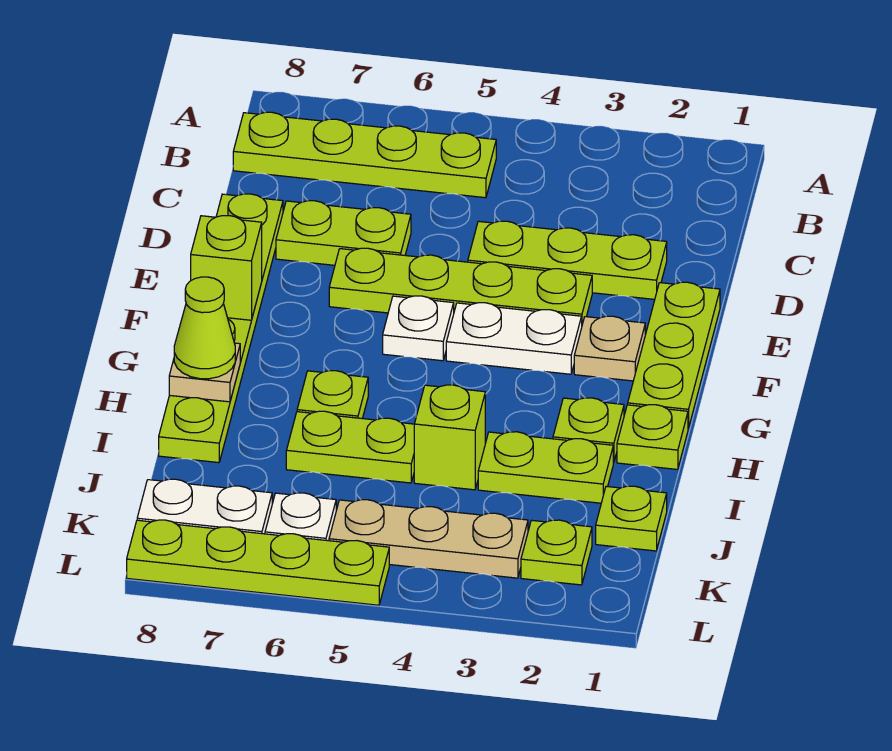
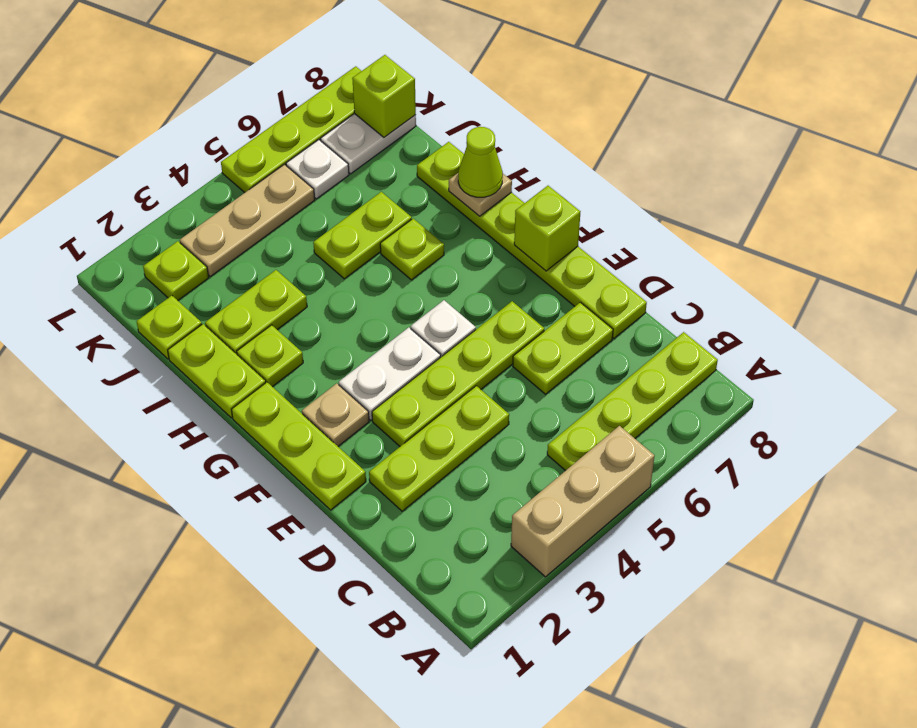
none -> tan 1x3 brick [511,426,654,577]
lime 1x1 plate [617,405,688,469] -> lime 1x2 plate [168,324,266,418]
lime 1x1 brick [414,385,485,490] -> lime 1x1 brick moved to [352,55,416,137]

